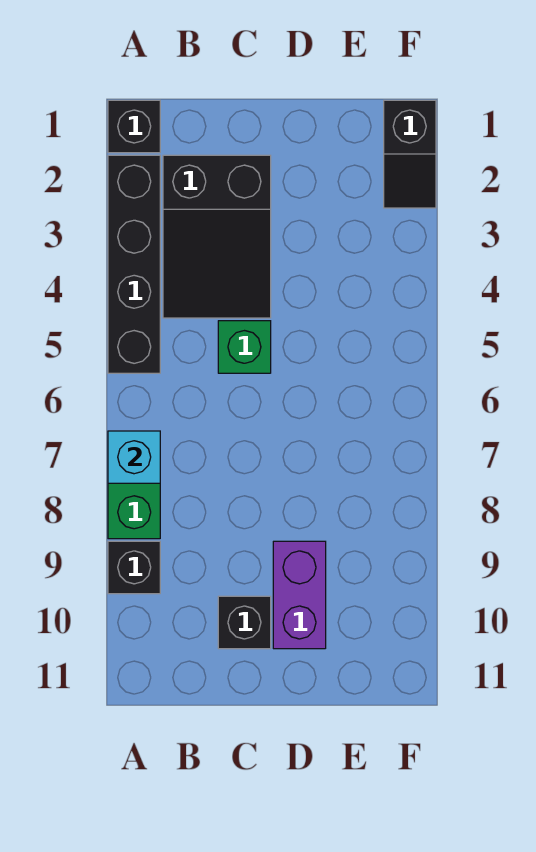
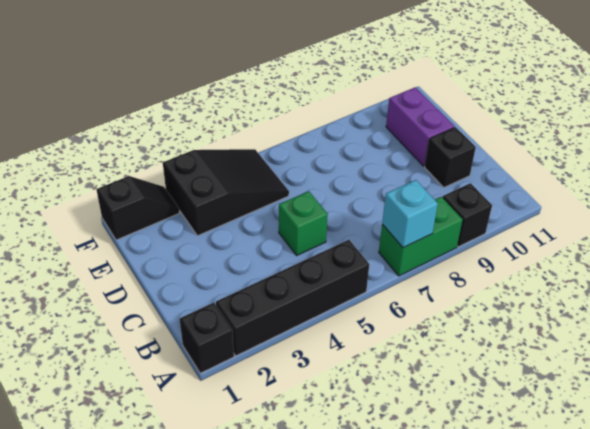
black 2x3 slope [163,155,271,318] -> black 2x3 slope moved to [163,149,289,236]
purple 1x2 brick [273,541,326,649] -> purple 1x2 brick turned to [386,87,454,166]

